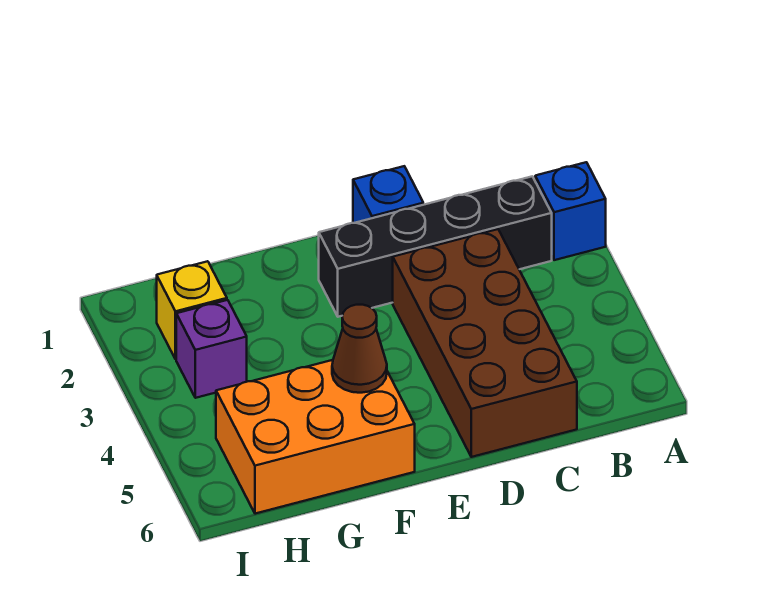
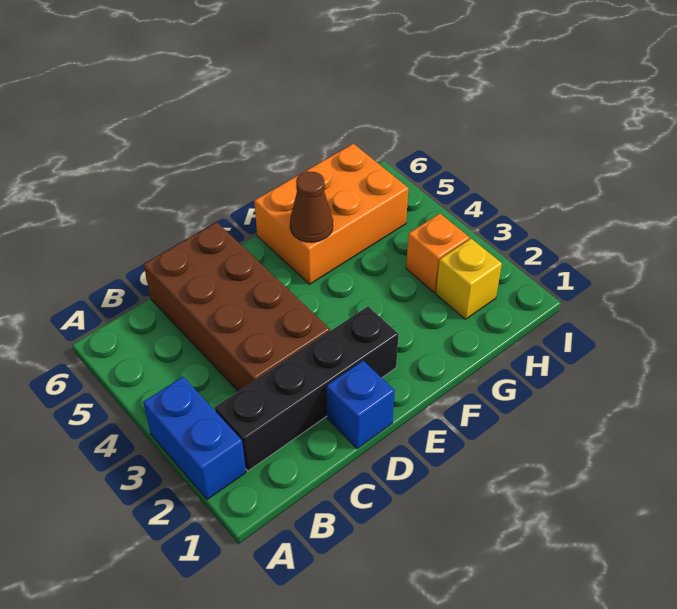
blue 1x1 brick [535,162,606,260] -> blue 1x2 brick [143,377,246,500]
purple 1x1 brick [176,300,247,398] -> orange 1x1 brick [406,214,469,293]

